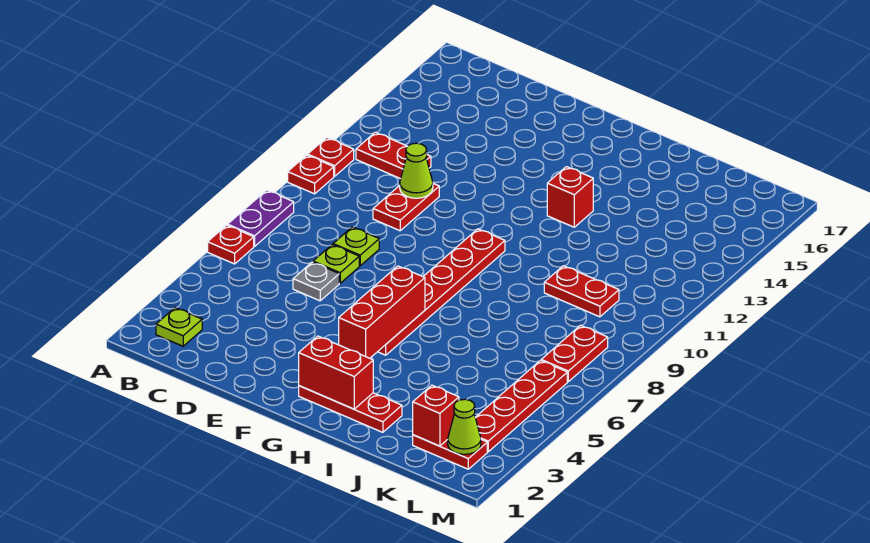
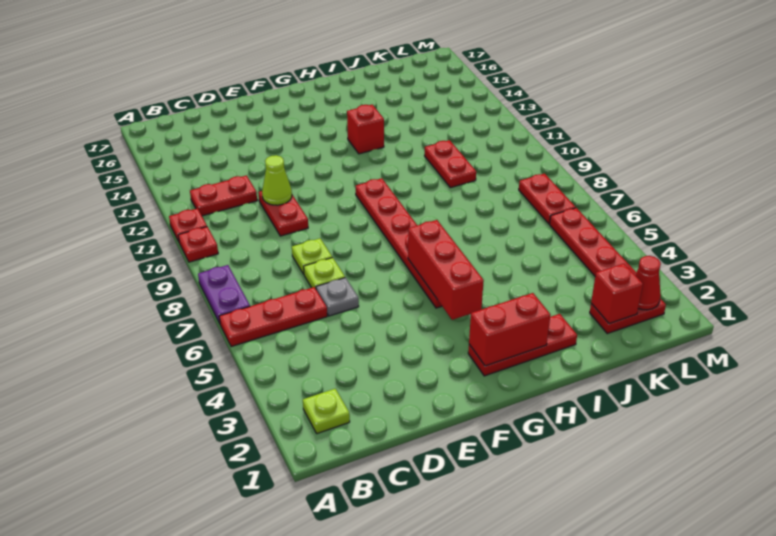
red 1x1 plate [208,225,254,264] -> red 1x3 plate [219,287,327,347]
red 1x2 plate [544,266,619,317] -> red 1x2 plate turned to [425,140,476,188]
lime 1x1 cone [448,399,481,454] -> red 1x1 cone [635,256,661,310]

